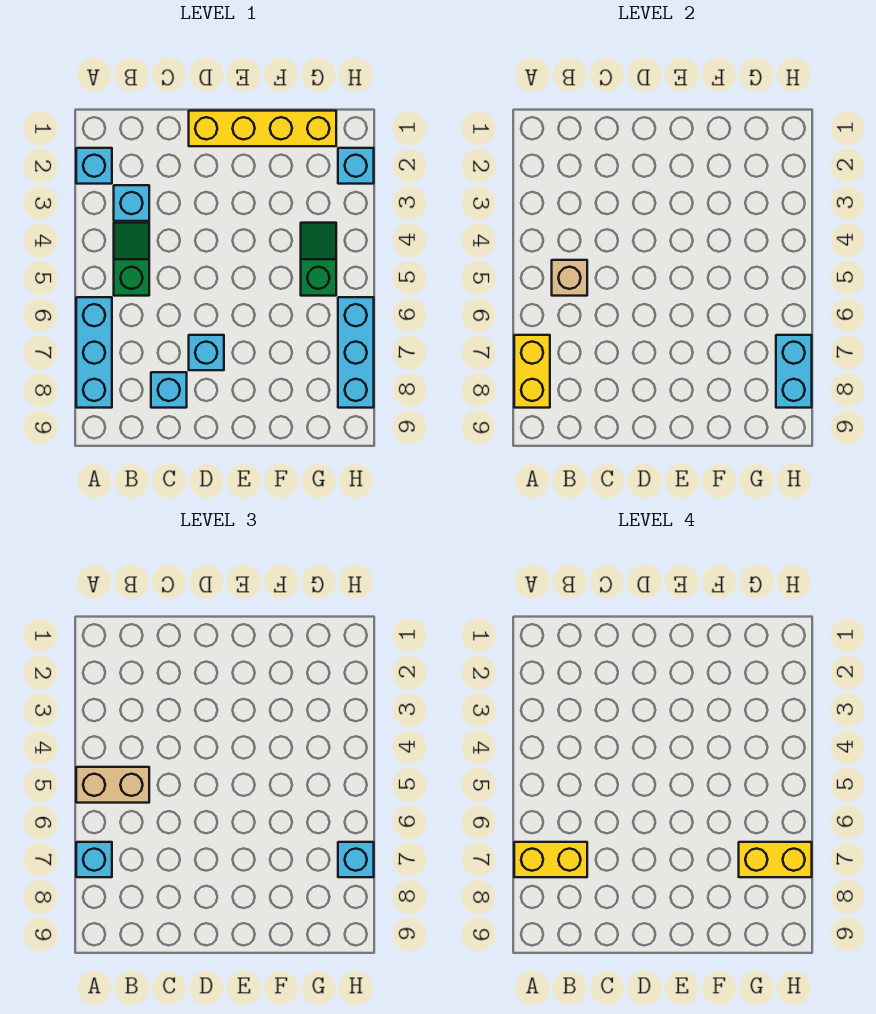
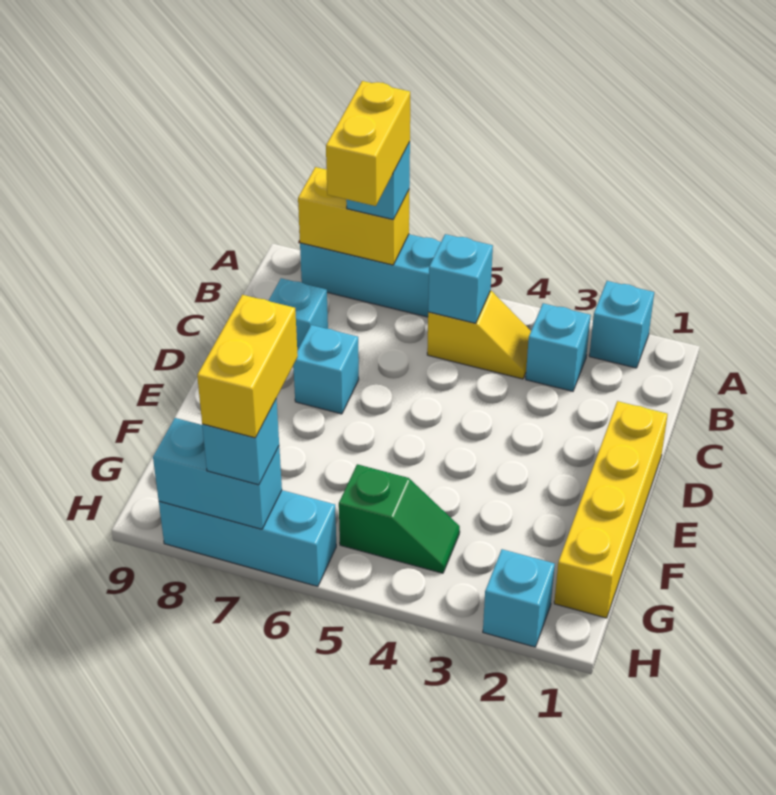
tan 1x2 brick [76,767,149,803] -> none
green 1x2 slope [114,223,149,296] -> yellow 1x2 slope [427,291,531,379]
tan 1x1 brick [552,260,587,296] -> cyan 1x1 brick [428,234,493,323]

